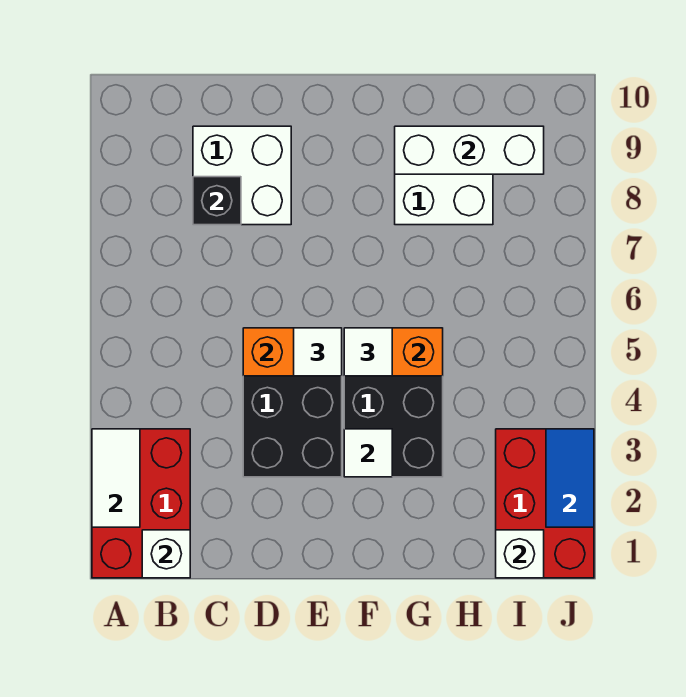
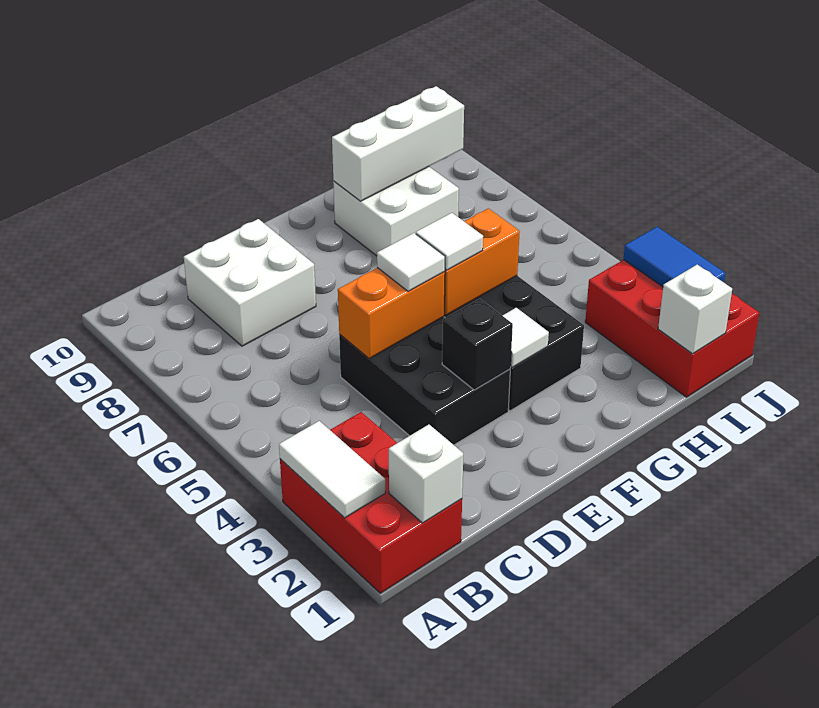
black 1x1 brick [193,177,241,225] -> black 1x1 brick moved to [442,299,513,390]

